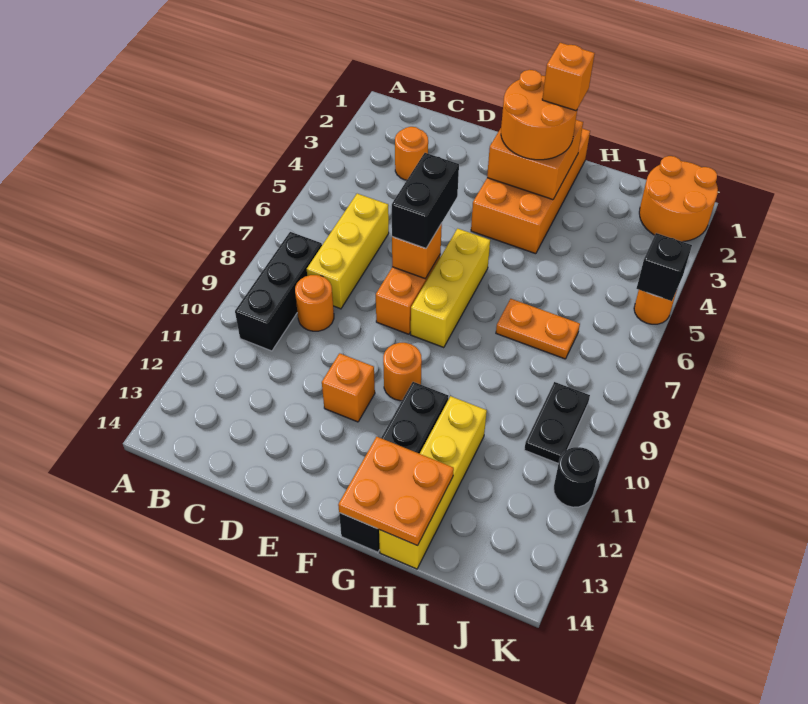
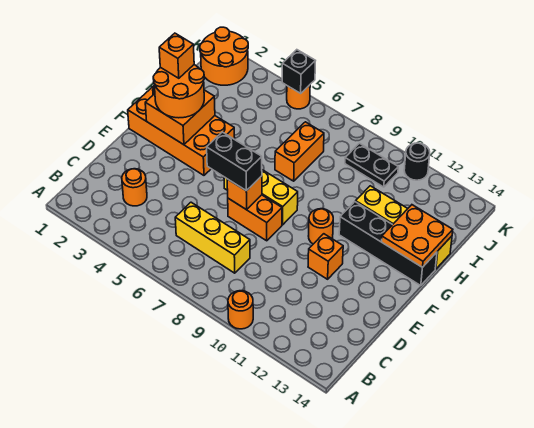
black 1x3 brick [235,232,322,351] -> none
orange 1x1 round brick [295,275,334,331] -> orange 1x1 round brick moved to [228,291,253,329]
orange 1x2 plate [496,299,580,359] -> orange 1x2 brick [275,122,324,181]

